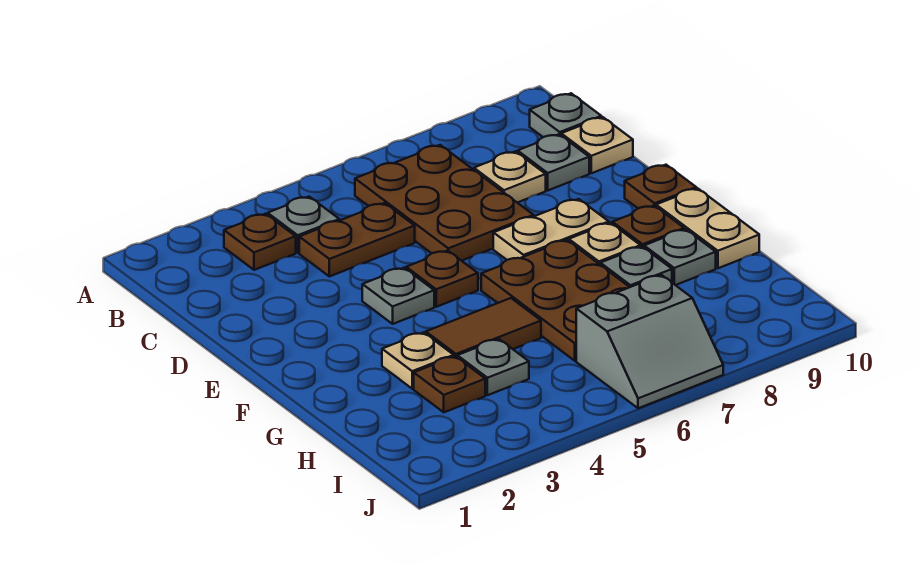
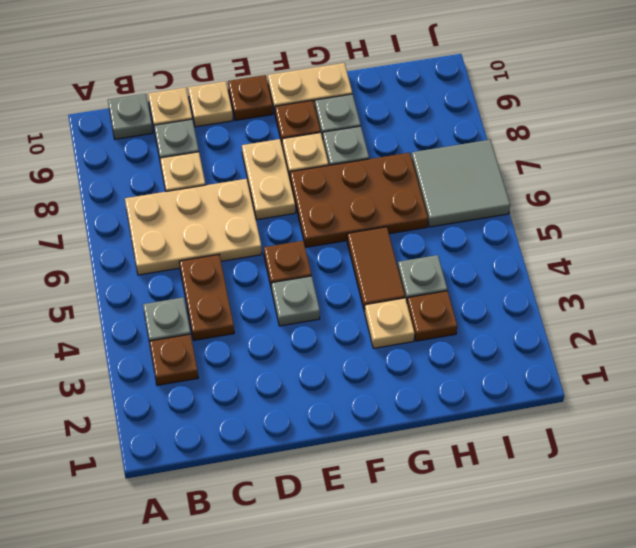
brown 2x3 plate [355,145,534,261] -> tan 2x3 plate [125,179,262,275]
none -> tan 1x1 plate [188,81,233,127]
grey 2x2 slope [576,275,723,408] -> grey 2x2 tile [412,140,510,227]

